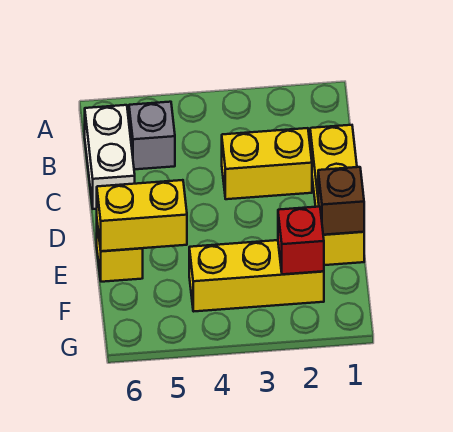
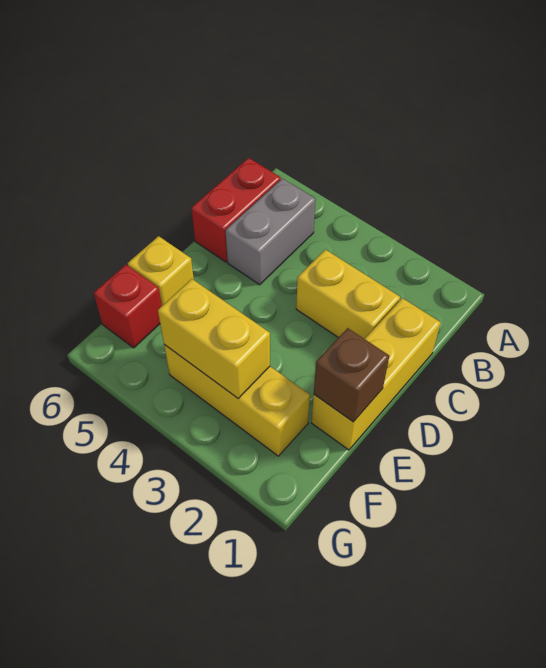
grey 1x1 brick [129,102,175,169] -> grey 1x2 brick [226,178,316,285]
white 1x2 brick [85,105,135,209] -> red 1x2 brick [191,158,281,262]
yellow 1x2 brick [97,180,187,251] -> yellow 1x2 brick moved to [158,279,270,398]
red 1x1 brick [278,207,324,274] -> red 1x1 brick moved to [94,265,162,348]

